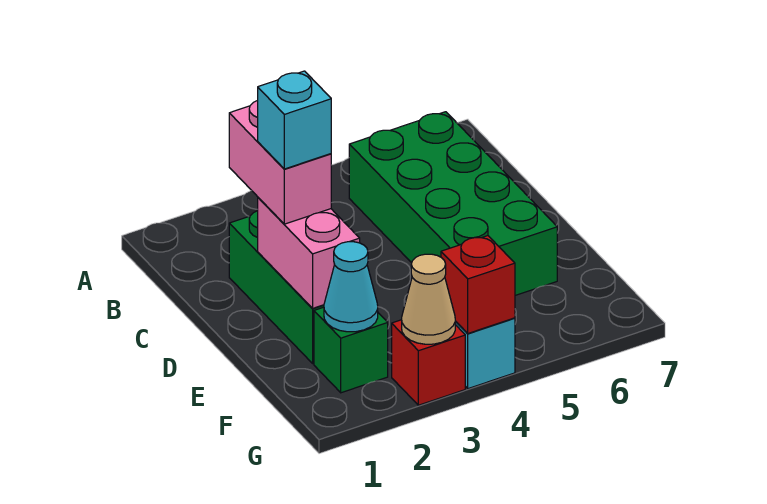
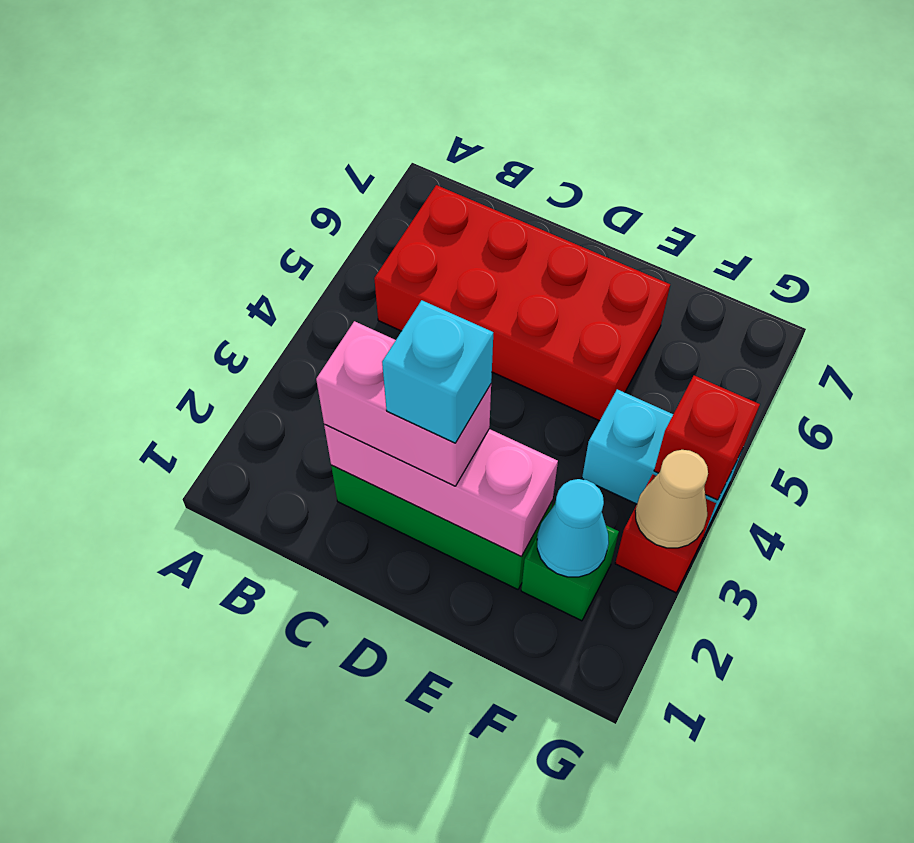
green 2x4 brick [349,112,557,295] -> red 2x4 brick [374,185,670,421]
pink 1x2 brick [258,198,360,309] -> pink 1x3 brick [324,424,558,557]

